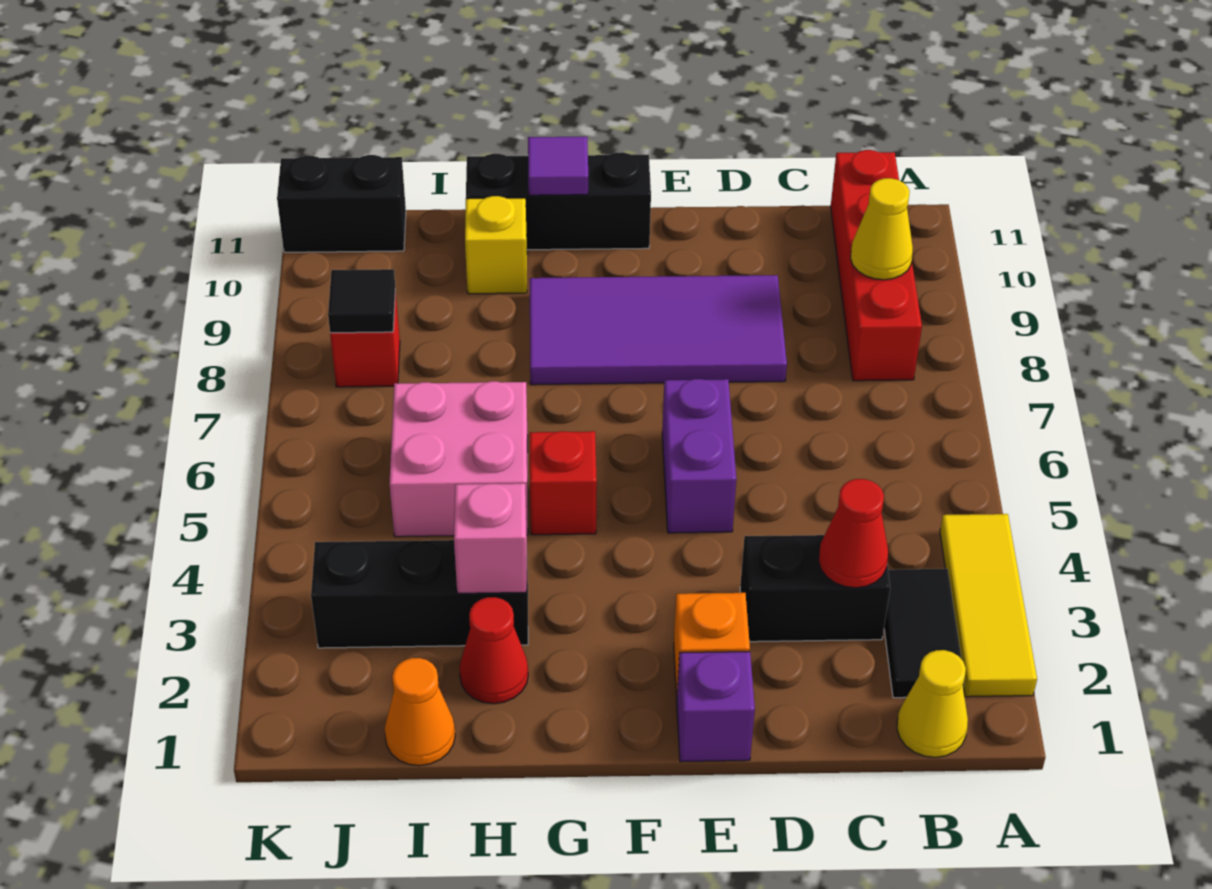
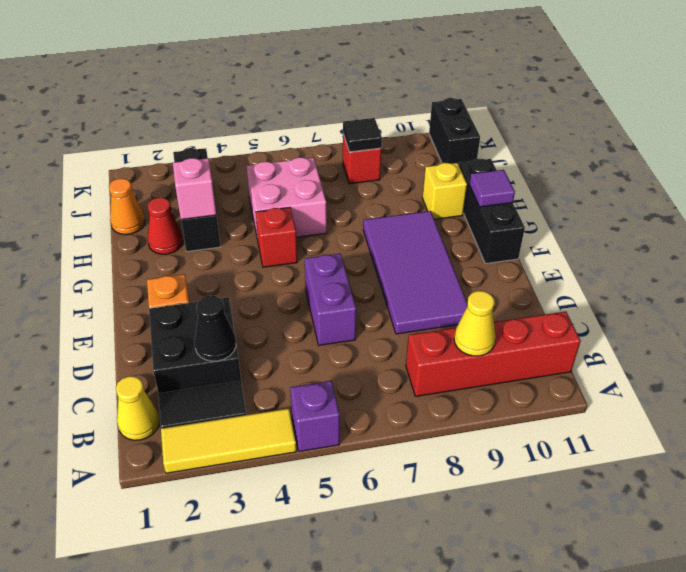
black 1x2 brick [740,535,890,642] -> black 2x2 brick [149,297,241,393]
red 1x1 cone [819,479,888,588] -> black 1x1 cone [194,296,236,361]
purple 1x1 brick [677,652,755,762] -> purple 1x1 brick moved to [290,381,340,452]
purple 1x2 brick [662,379,736,533] -> purple 1x2 brick turned to [305,253,356,345]

